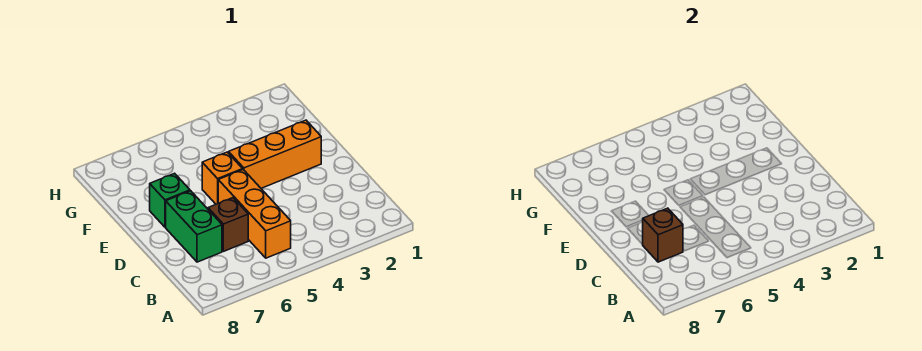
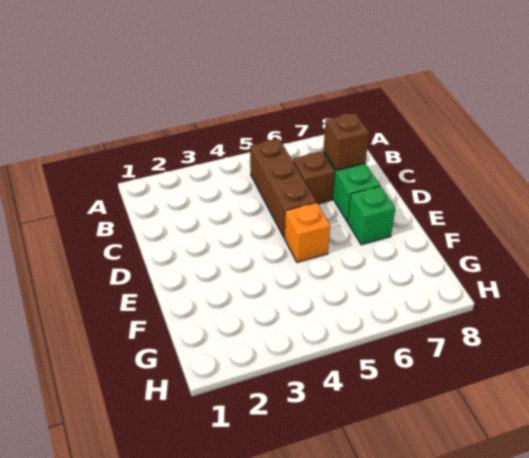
orange 1x3 brick [218,170,291,258] -> brown 1x3 brick [250,139,316,238]
orange 1x3 brick [229,120,321,188] -> none

